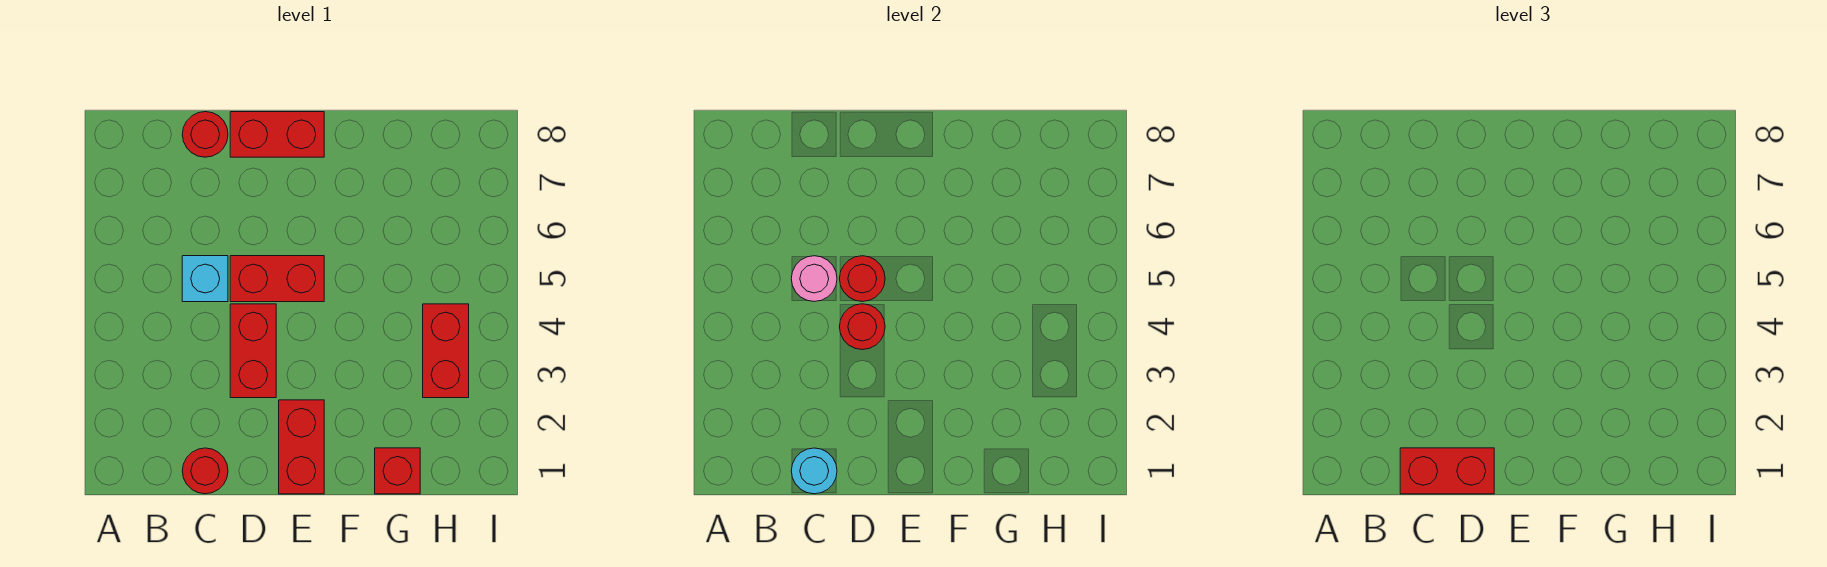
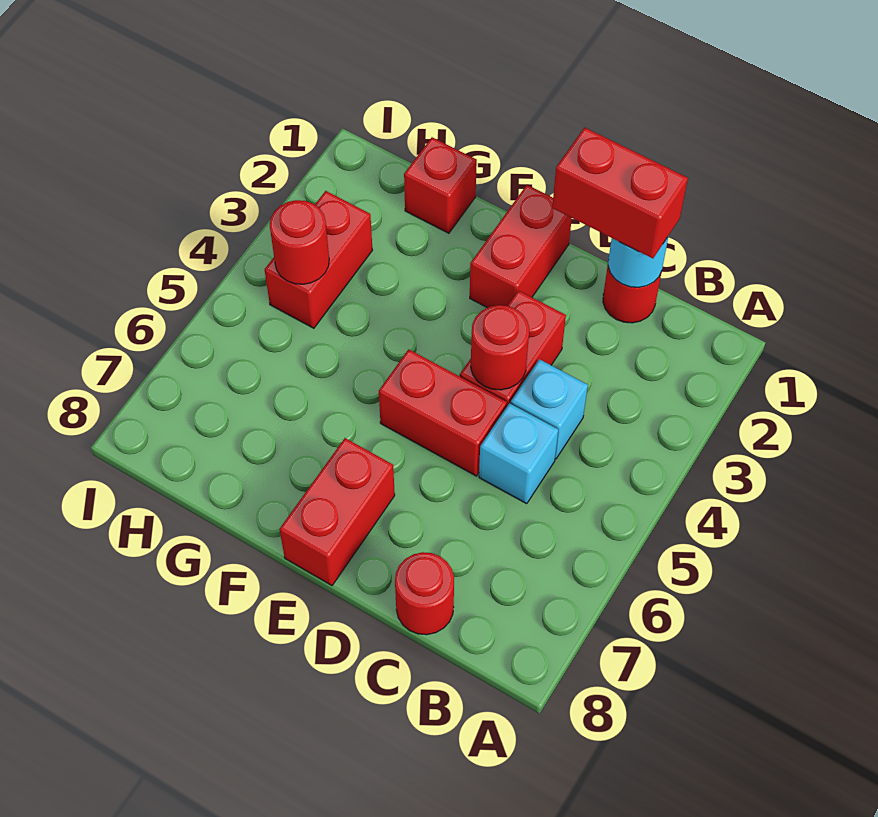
none -> cyan 1x1 brick [511,359,588,459]
pink 1x1 round brick [791,256,837,302] -> none
red 1x1 round brick [839,256,885,302] -> red 1x1 round brick moved to [270,200,329,284]
red 1x2 brick [230,112,324,157] -> red 1x2 brick turned to [280,438,395,585]

